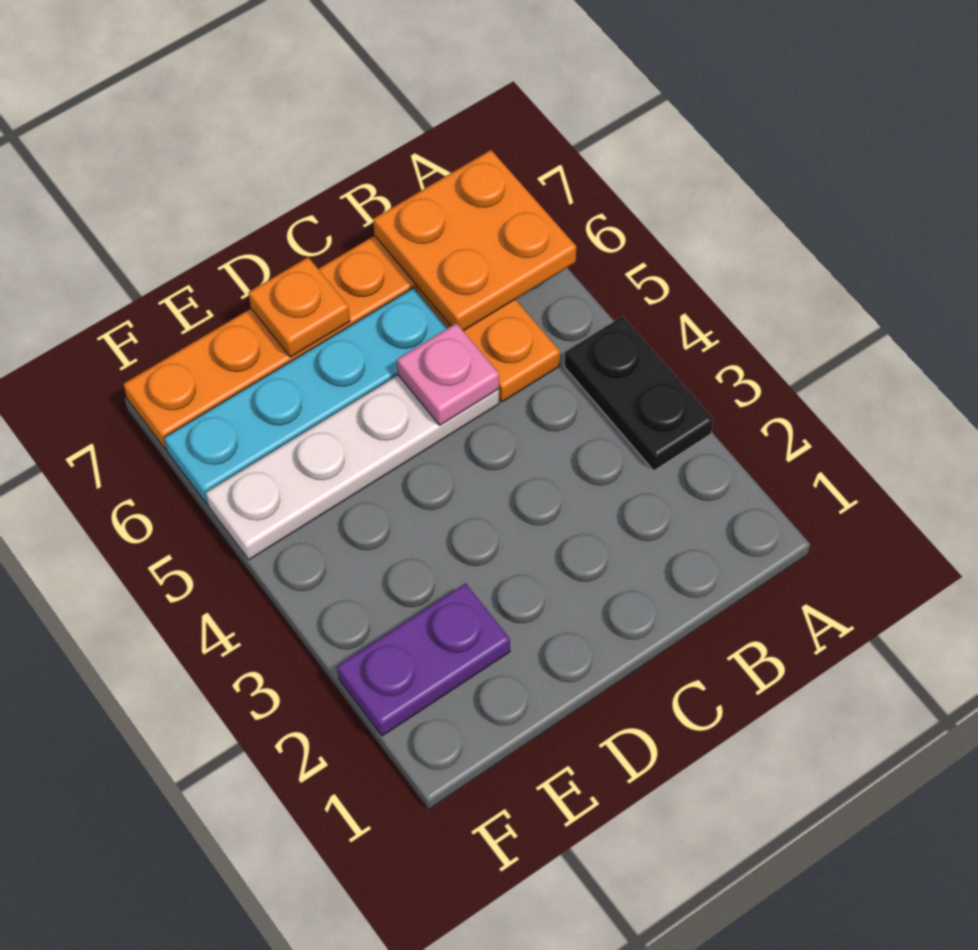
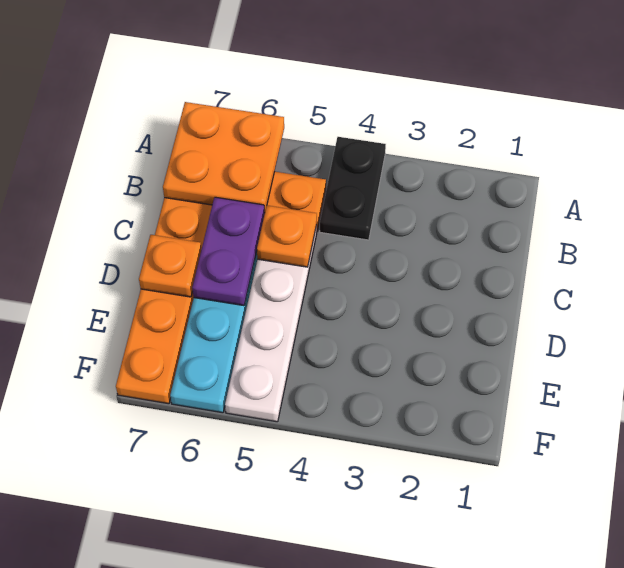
black 1x2 plate [565,316,713,471] -> black 1x2 plate turned to [320,137,386,240]
pink 1x1 plate [397,323,499,425] -> orange 1x1 plate [257,205,317,267]
purple 1x2 plate [337,583,510,736] -> purple 1x2 plate moved to [192,197,265,306]

